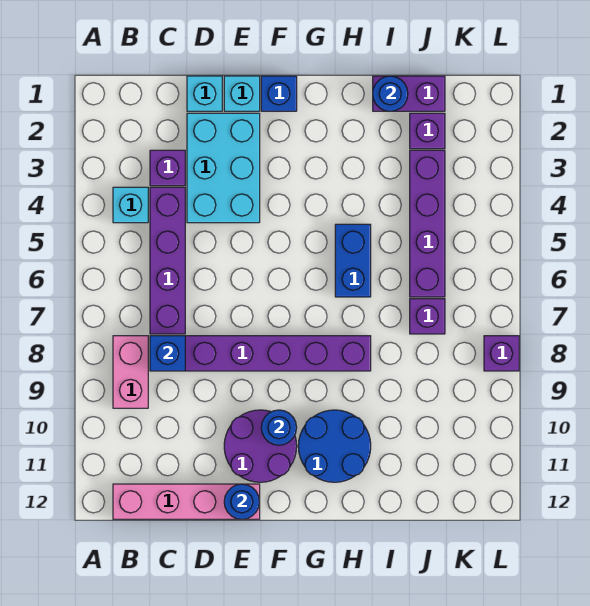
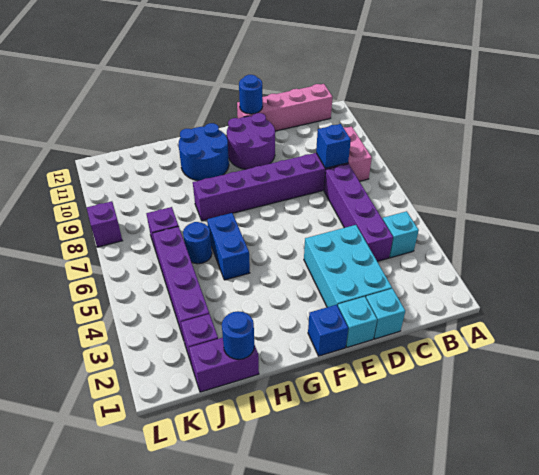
purple 1x1 brick [150,150,185,186] -> none
blue 1x1 round brick [261,410,297,445] -> blue 1x1 round brick moved to [183,222,212,264]

